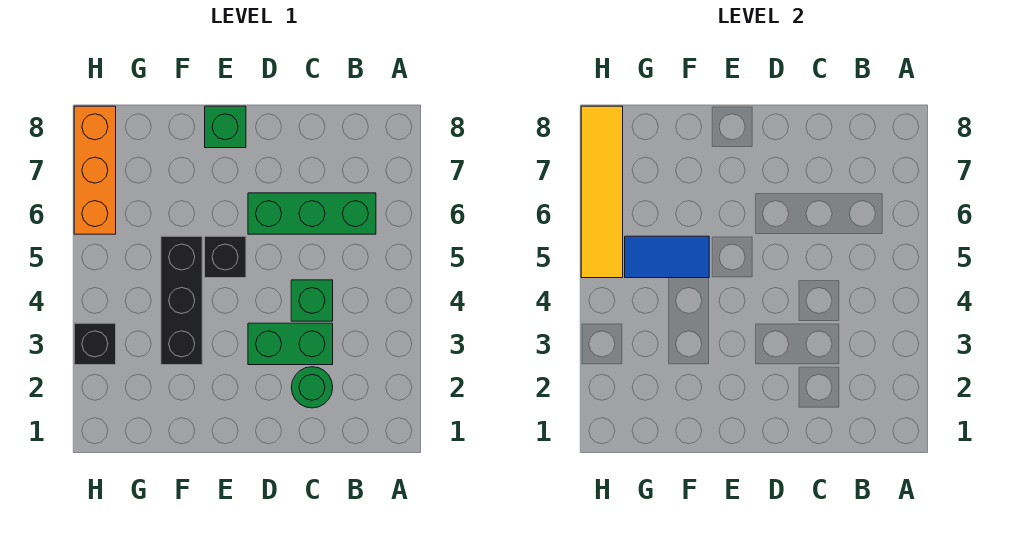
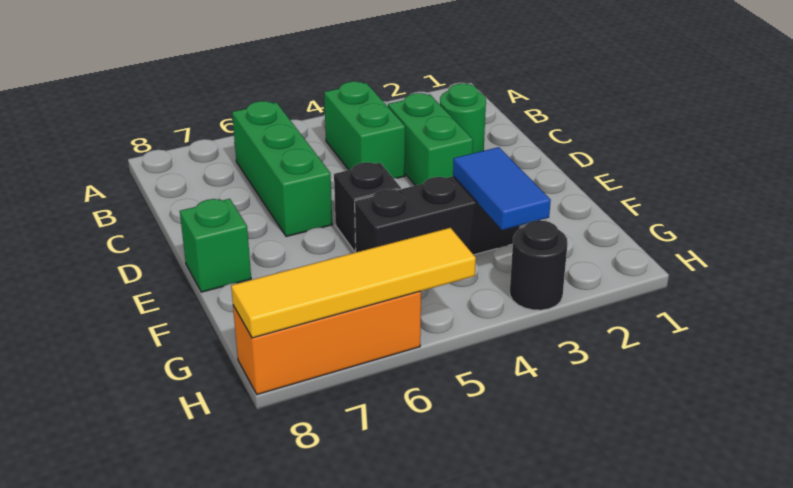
green 1x1 brick [291,280,333,321] -> green 1x2 brick [324,81,405,178]
blue 1x2 tile [625,236,709,278] -> blue 1x2 tile moved to [453,147,551,230]
black 1x1 brick [74,323,116,365] -> black 1x1 round brick [510,220,568,310]

